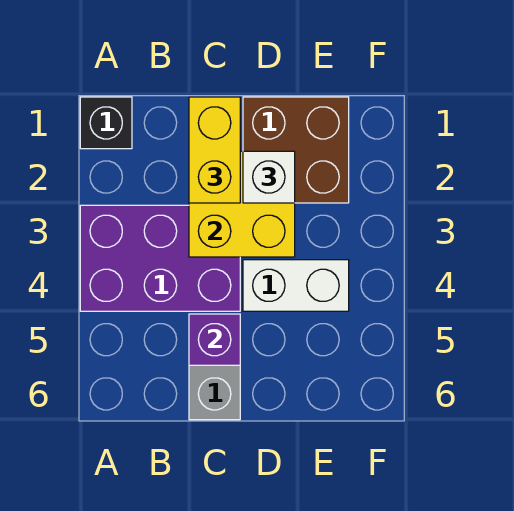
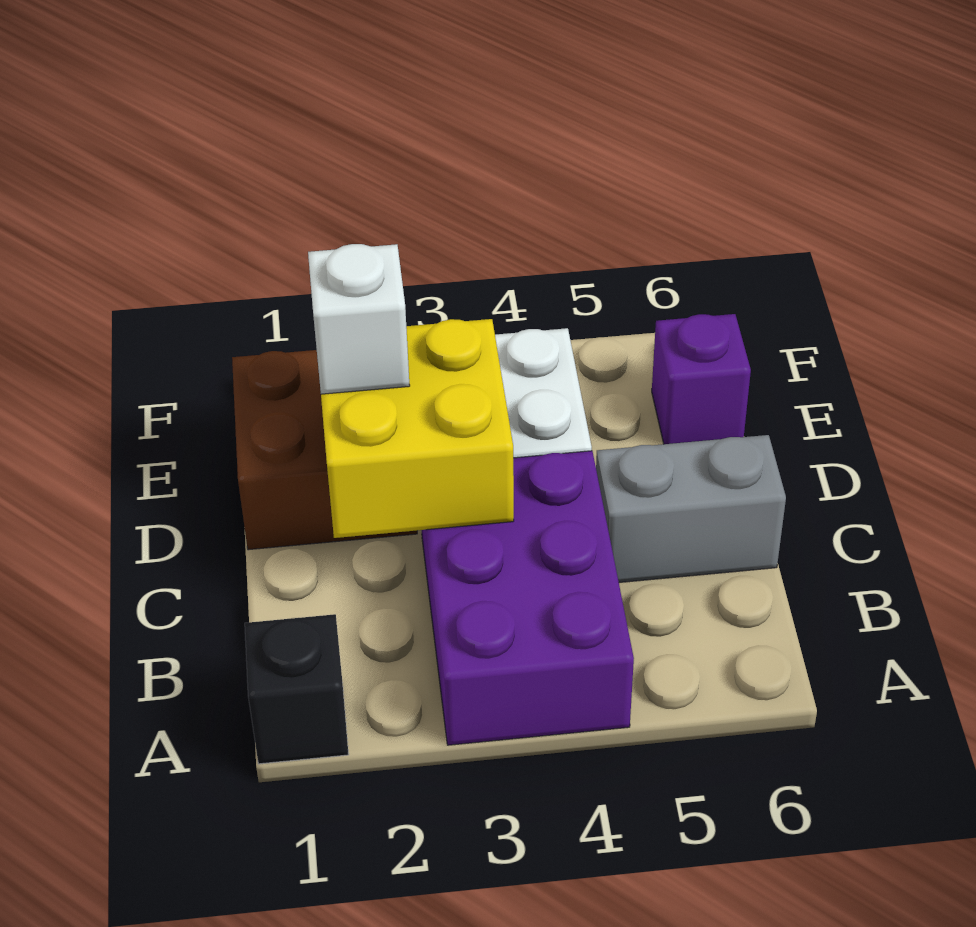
yellow 1x2 brick [189,97,240,203] -> none
purple 1x1 brick [189,314,240,365] -> purple 1x1 brick moved to [652,314,751,444]

